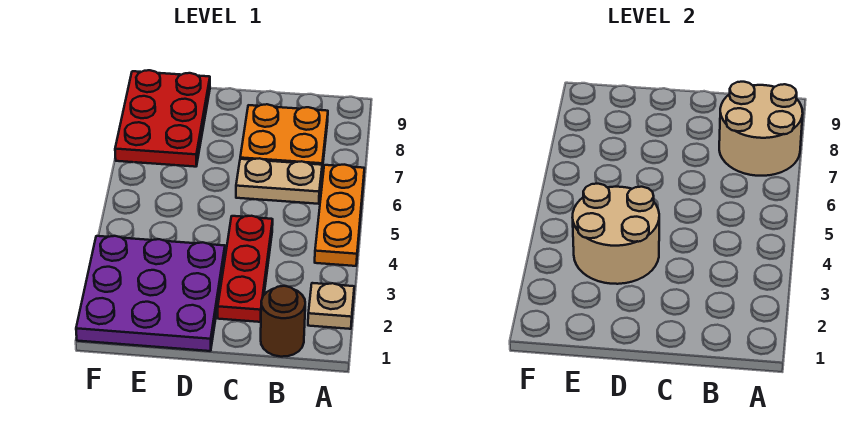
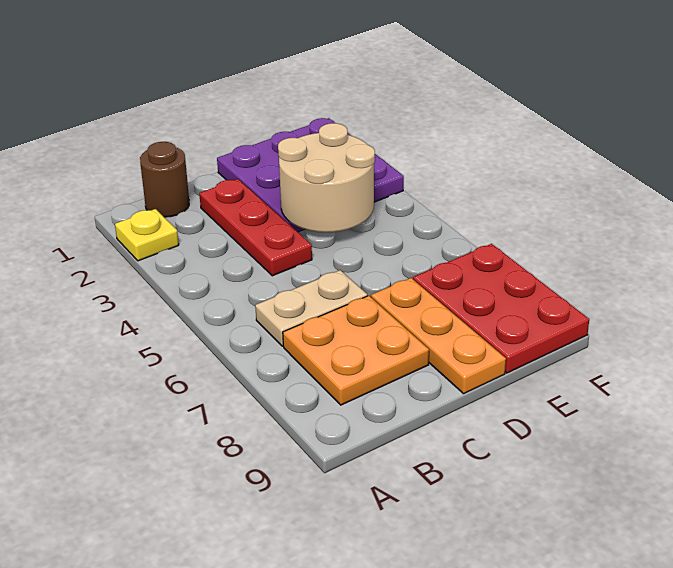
tan 1x1 plate [308,283,354,329] -> yellow 1x1 plate [115,209,179,261]
orange 1x3 plate [315,165,364,266] -> orange 1x3 plate moved to [371,278,506,394]
tan 2x2 round brick [719,82,803,176] -> none

